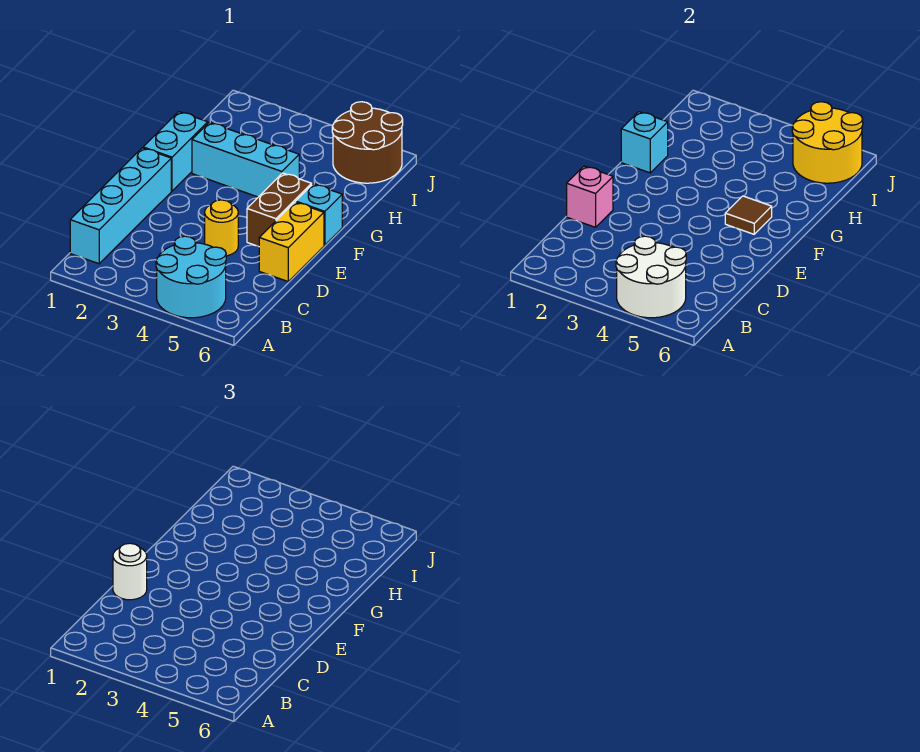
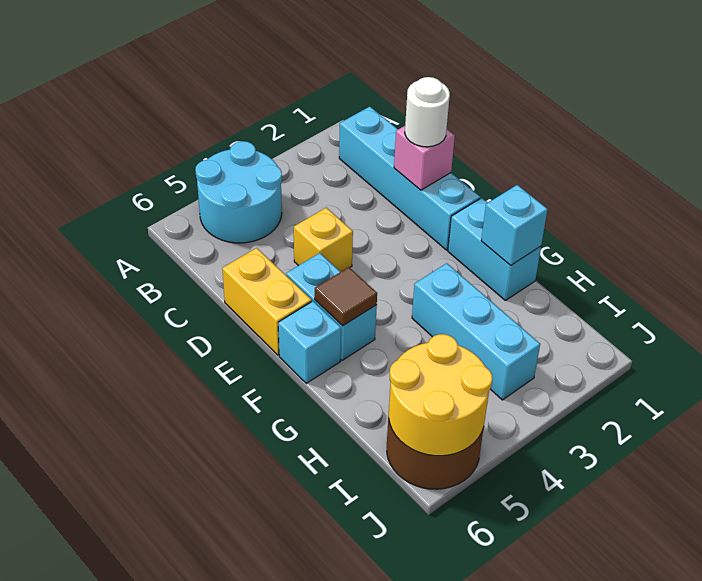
white 2x2 round brick [616,236,686,318] -> none
yellow 1x1 round brick [205,200,238,256] -> yellow 1x1 brick [294,208,353,272]
brown 1x2 brick [247,173,312,247] -> cyan 1x2 brick [286,253,377,360]
cyan 1x3 brick [192,122,299,197] -> cyan 1x3 brick turned to [412,263,540,400]

